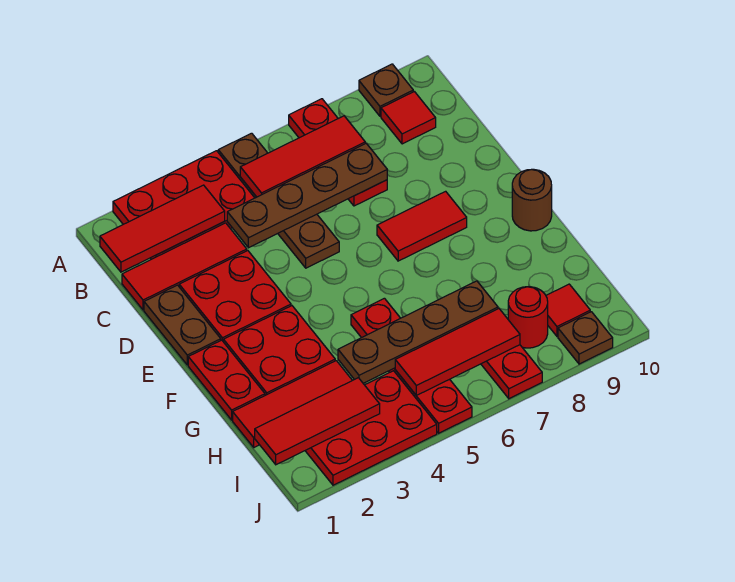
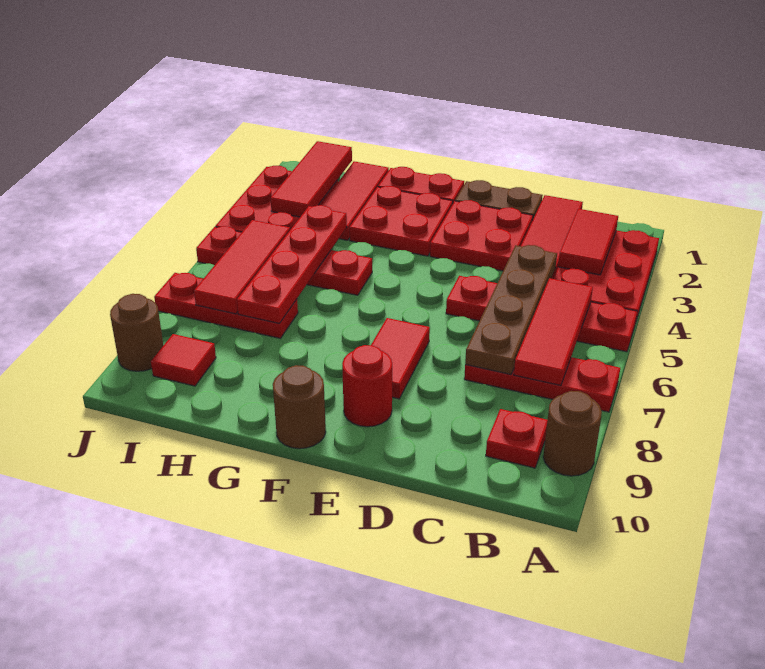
brown 1x4 plate [218,133,339,268] -> red 1x4 plate [446,276,637,352]
brown 1x1 plate [359,64,413,116] -> brown 1x1 round brick [543,391,602,476]
red 1x3 tile [100,185,225,272] -> red 1x2 tile [558,209,618,275]
red 1x1 tile [381,92,436,144] -> red 1x1 plate [486,409,548,468]
brown 1x4 plate [338,281,498,383] -> red 1x4 plate [237,205,347,323]
red 1x1 round brick [508,287,548,348] -> red 1x1 round brick moved to [342,345,392,427]
brown 1x1 plate [558,312,613,364] -> brown 1x1 round brick [110,294,163,371]

